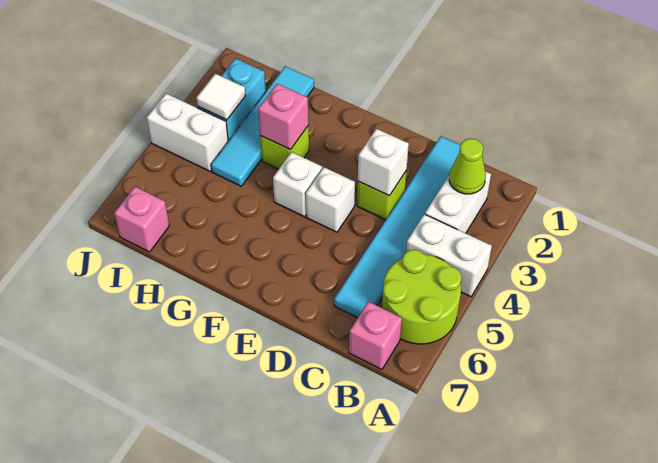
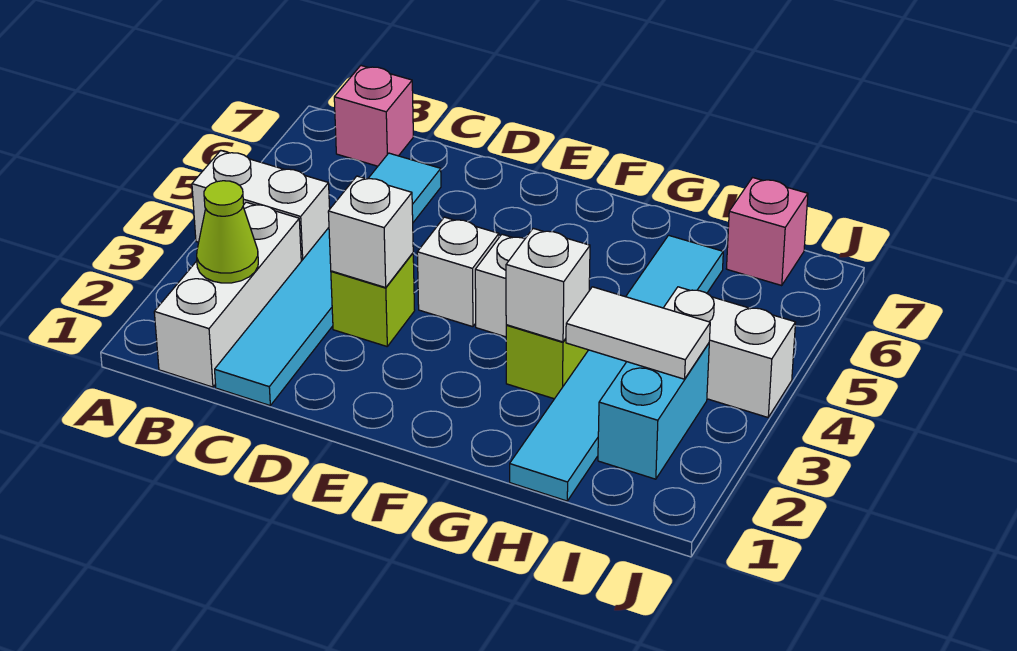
lime 2x2 round brick [382,250,462,344] -> none
white 1x2 brick [425,171,491,233] -> white 1x3 brick [154,202,301,387]
pink 1x1 brick [258,84,309,150] -> white 1x1 brick [506,228,590,342]
cyan 1x4 tile [211,66,314,186] -> cyan 1x6 tile [510,235,723,501]
white 1x1 tile [196,74,245,120] -> white 1x2 tile [566,287,710,379]

